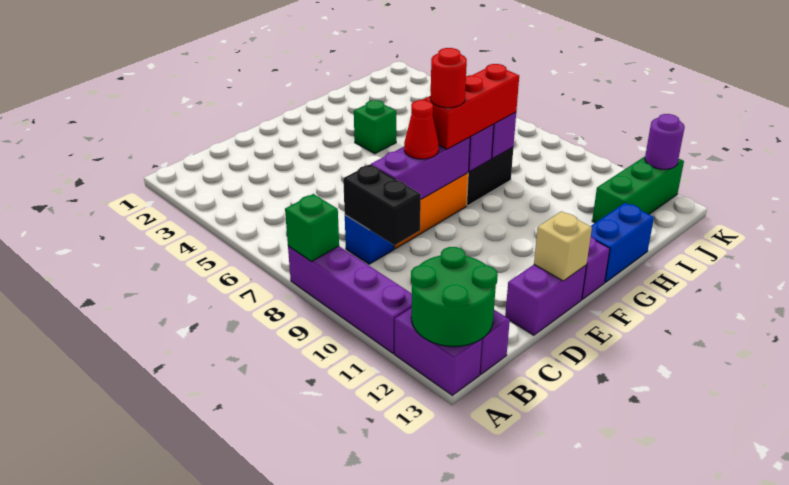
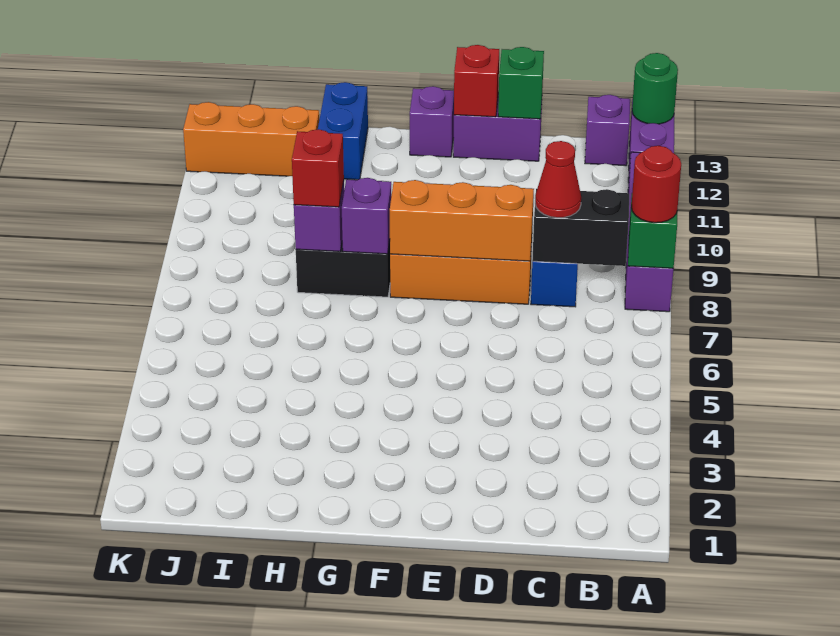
green 2x2 round brick [411,247,498,347] -> green 1x1 round brick [632,53,678,124]
black 1x2 brick [343,165,421,245] -> black 1x2 brick turned to [532,189,629,266]
purple 1x3 brick [371,137,470,199] -> orange 1x3 brick [390,180,534,261]
red 1x1 cone [404,100,439,159] -> red 1x1 cone moved to [535,141,581,218]
tan 1x1 brick [534,211,592,281] -> red 1x1 brick [454,45,499,117]
red 1x3 brick [423,64,519,149] -> red 1x1 brick [292,129,344,207]
red 1x1 round brick [430,48,467,108] -> red 1x1 round brick moved to [631,146,681,223]
green 1x1 brick [354,100,396,154] -> green 1x1 brick moved to [498,47,544,119]
blue 1x2 brick [591,203,654,282] -> blue 1x2 brick turned to [318,82,368,180]
green 1x3 brick [592,157,684,223] -> orange 1x3 brick [183,102,319,176]
purple 1x1 round brick [645,114,685,169] -> none

